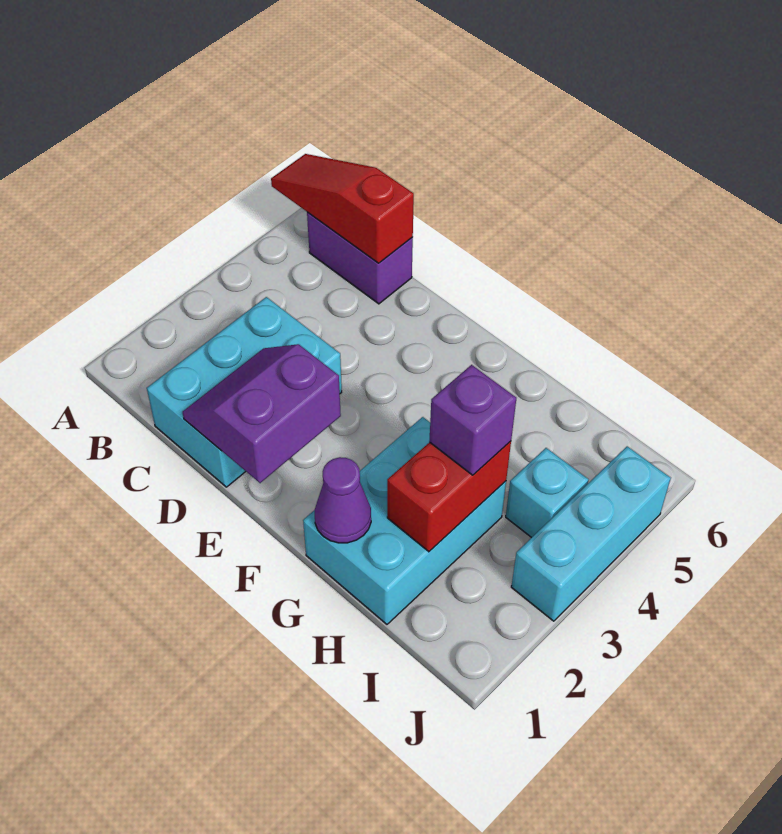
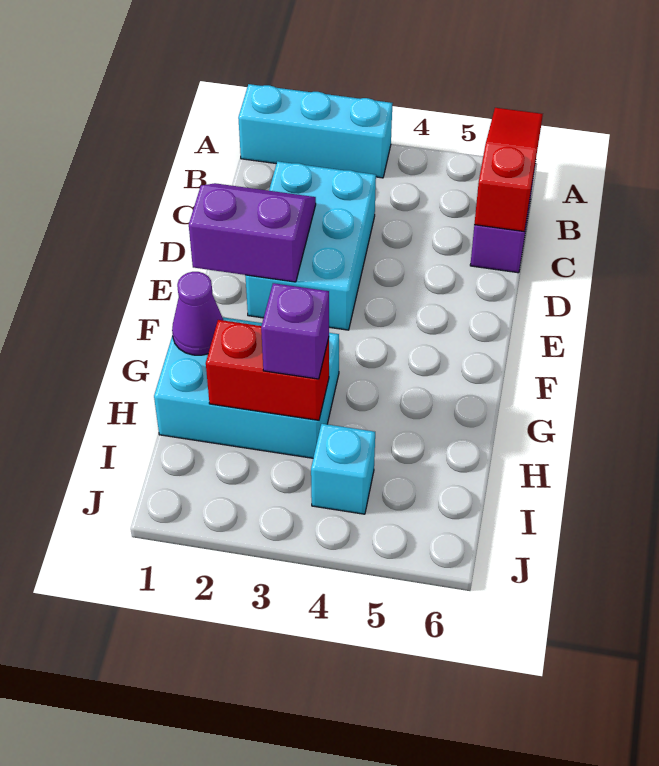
cyan 2x3 brick [147,297,342,487] -> cyan 2x3 brick turned to [245,161,376,330]
cyan 1x3 brick [511,446,671,621] -> cyan 1x3 brick moved to [238,84,392,178]

